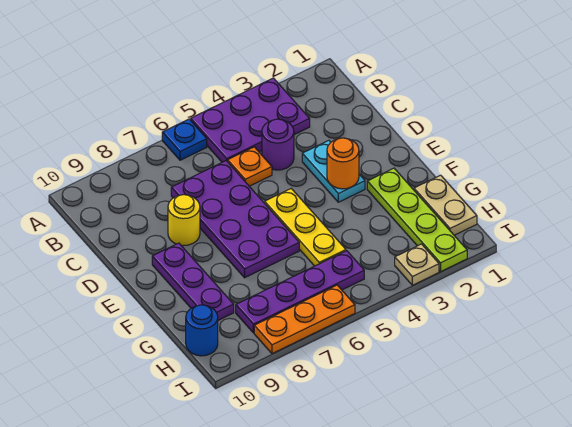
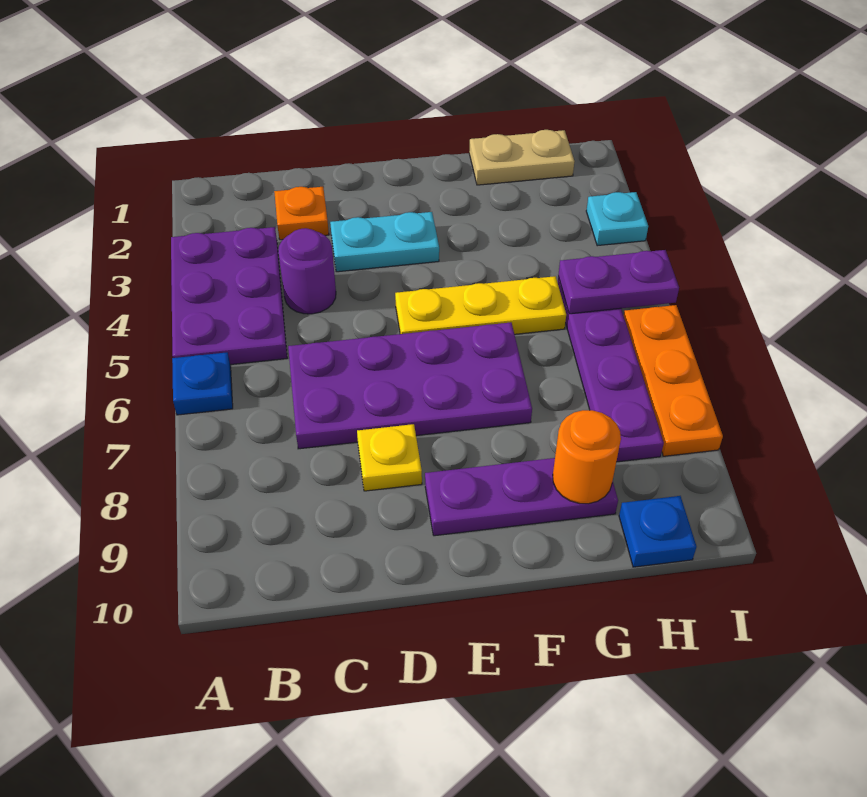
orange 1x1 plate [228,147,272,186] -> orange 1x1 plate moved to [274,187,329,240]
yellow 1x1 round brick [168,195,200,246] -> yellow 1x1 plate [357,424,422,491]
orange 1x1 round brick [327,138,359,189] -> orange 1x1 round brick moved to [553,410,621,504]
lime 1x4 plate [367,168,467,272] -> none
none -> purple 1x2 plate [558,250,679,314]
blue 1x1 round brick [186,305,218,356] -> blue 1x1 plate [619,496,697,567]
tan 1x1 plate [395,244,439,285] -> cyan 1x1 plate [586,192,648,246]

